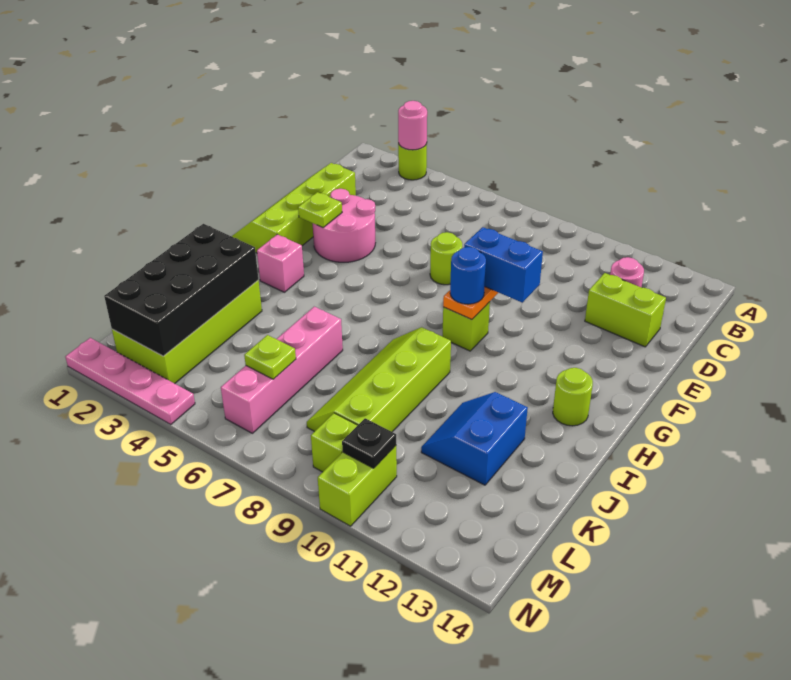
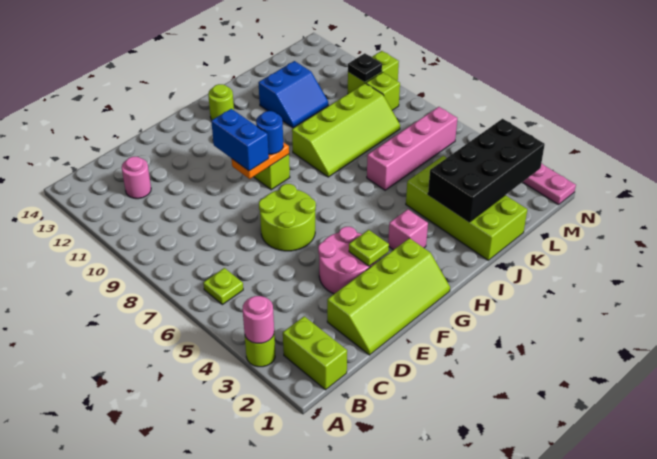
lime 1x2 brick [585,273,666,347] -> lime 1x2 brick moved to [283,316,347,390]
lime 1x1 round brick [430,232,462,285] -> lime 2x2 round brick [259,184,316,251]
lime 2x4 brick [112,280,262,384] -> lime 2x4 brick turned to [406,156,527,260]
lime 1x1 plate [244,335,296,379] -> lime 1x1 plate moved to [203,268,243,305]

